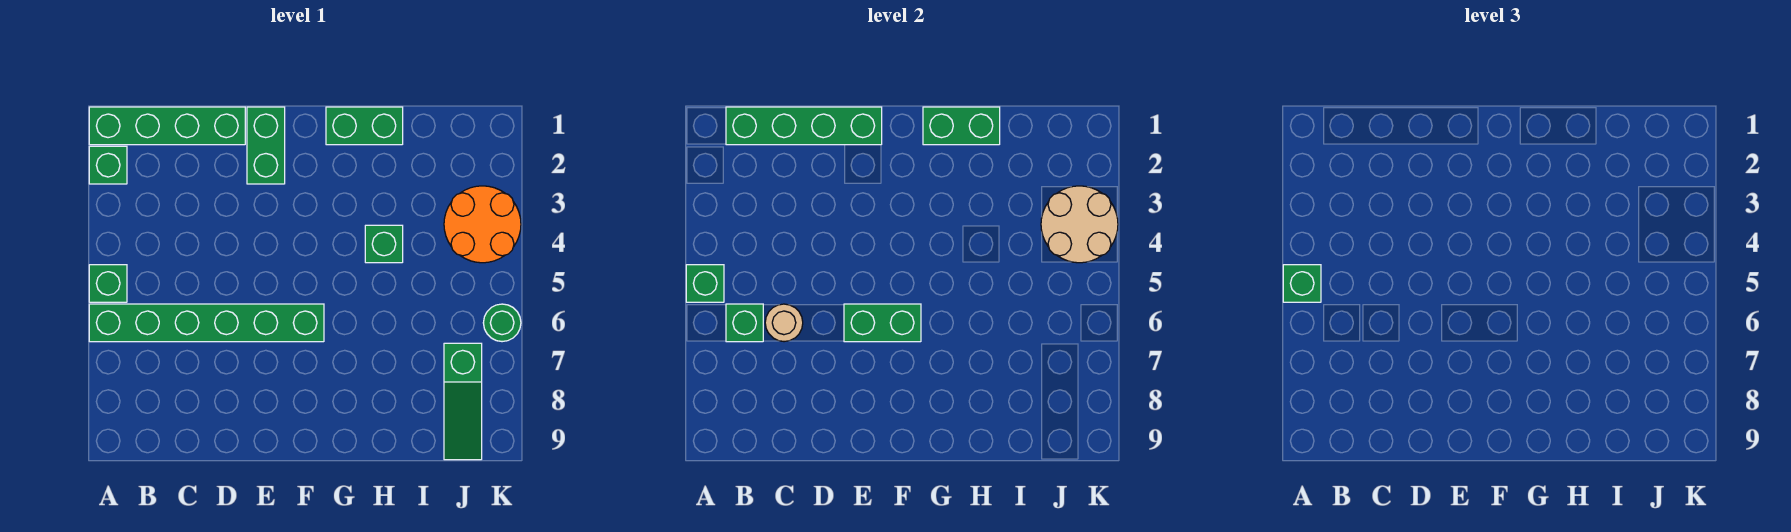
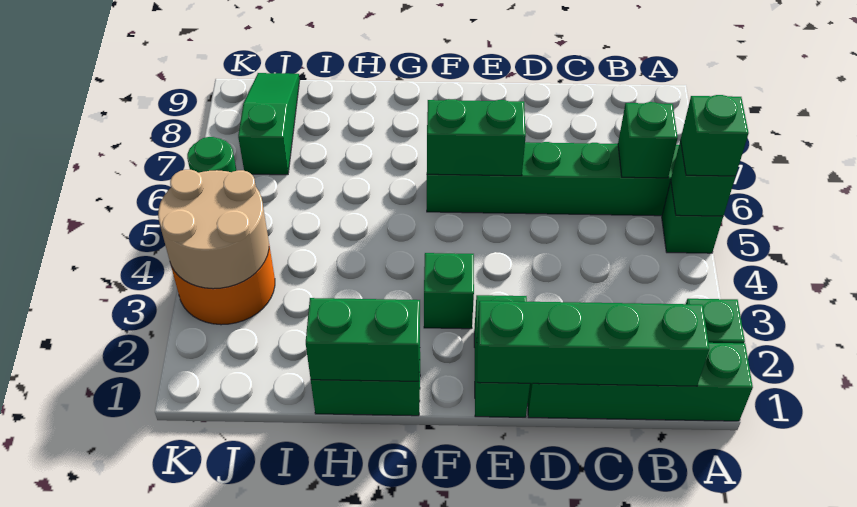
tan 1x1 round brick [765,304,803,342] -> none
green 1x1 brick [365,225,403,263] -> green 1x1 brick moved to [424,253,474,329]

